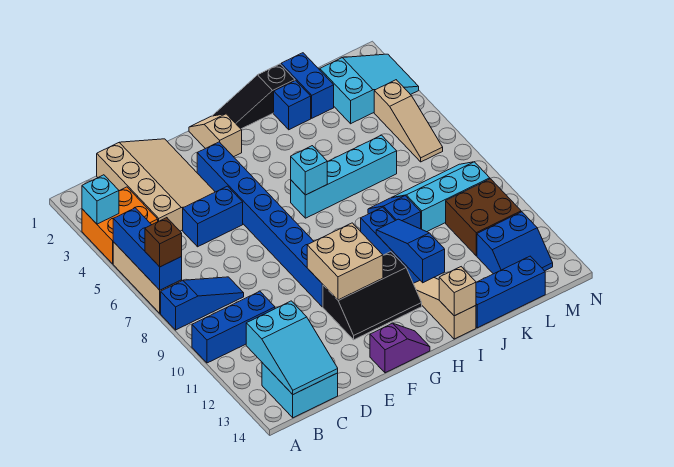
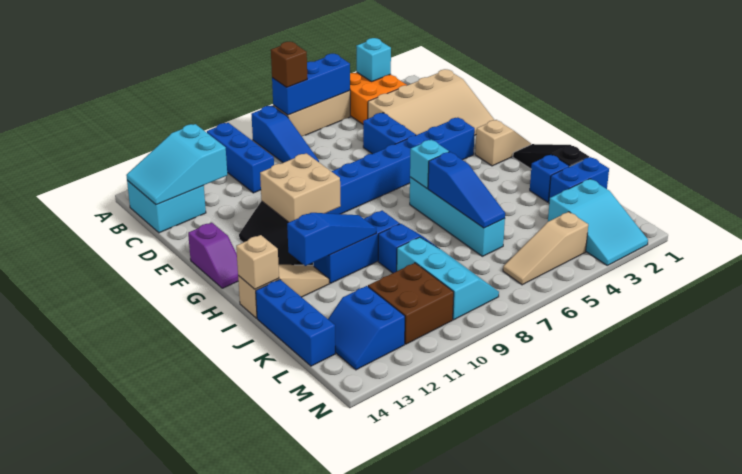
none -> blue 1x3 slope [428,152,505,228]

